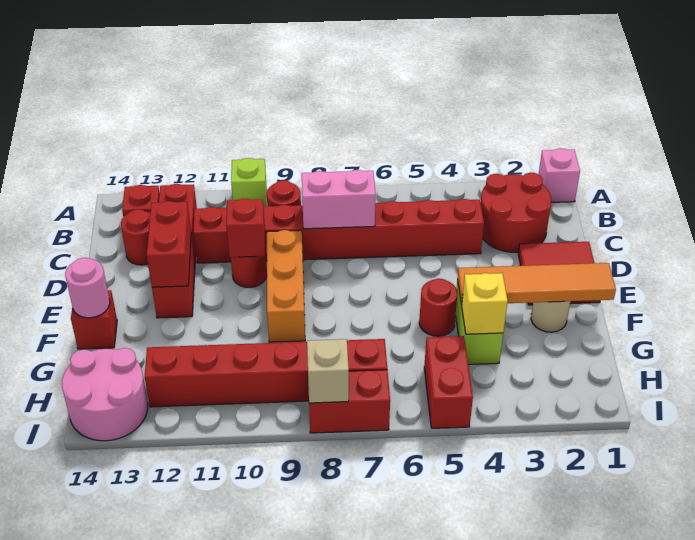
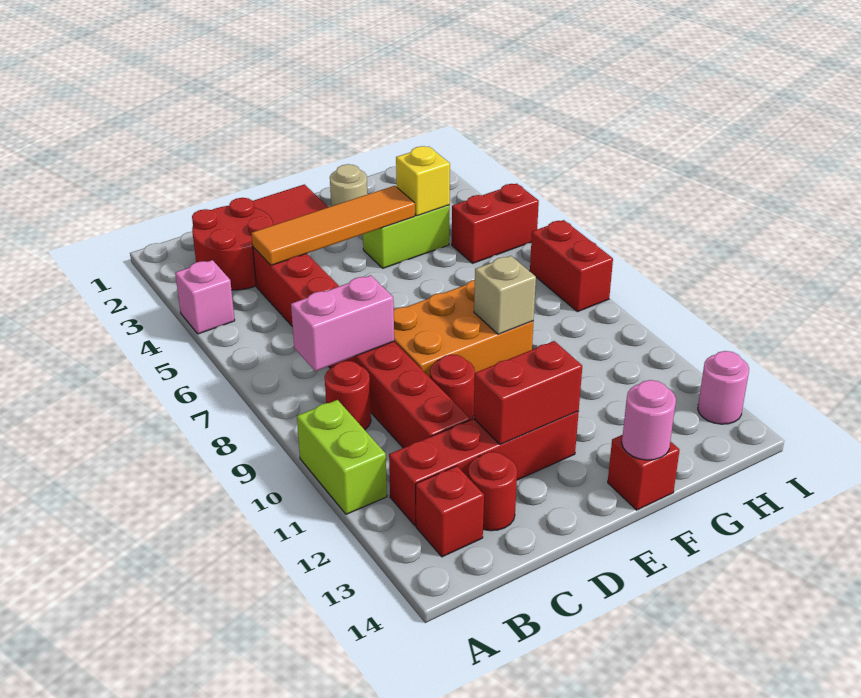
pink 1x1 brick [539,148,580,202] -> pink 1x1 brick moved to [175,260,235,334]
lime 1x1 brick [231,158,267,206] -> lime 1x2 brick [297,400,387,514]
pink 1x2 brick [302,170,376,229] -> pink 1x2 brick turned to [291,275,394,371]
orange 1x3 brick [267,230,305,342] -> orange 2x3 brick [394,280,534,377]
red 1x1 brick [226,199,265,257] -> none
orange 1x4 tile [458,263,616,305] -> orange 1x4 tile turned to [251,186,415,265]
red 1x1 round brick [419,279,458,336] -> none
red 1x6 brick [145,339,387,407] -> none
pink 2x2 round brick [62,348,148,441] -> pink 1x1 round brick [698,351,749,424]
tan 1x1 brick [307,339,349,403] -> tan 1x1 brick moved to [474,256,536,334]

